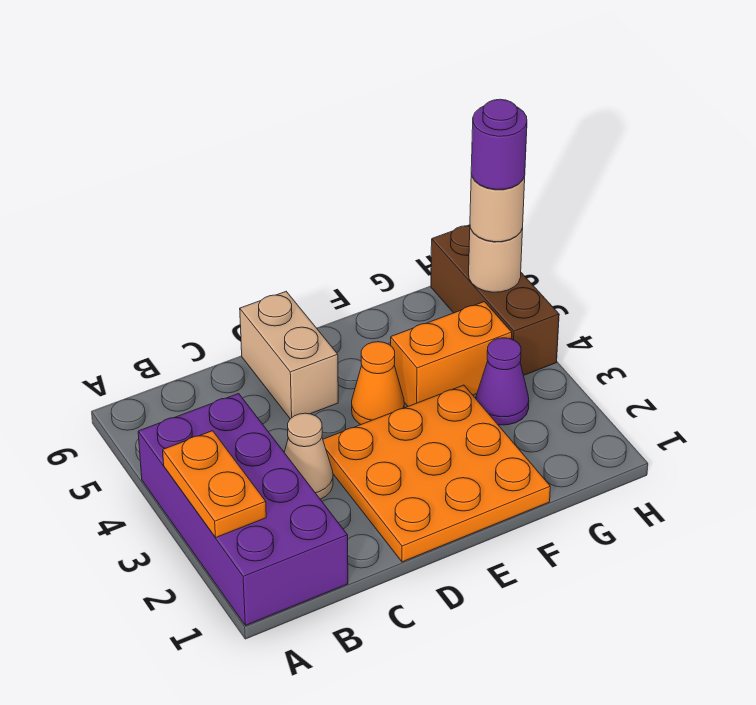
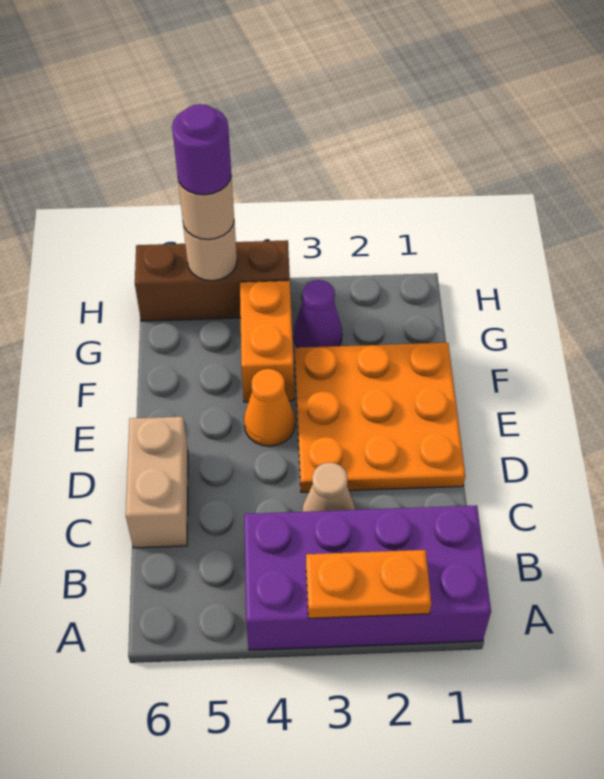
tan 1x2 brick [240,292,338,419] -> tan 1x2 brick turned to [126,417,188,548]

